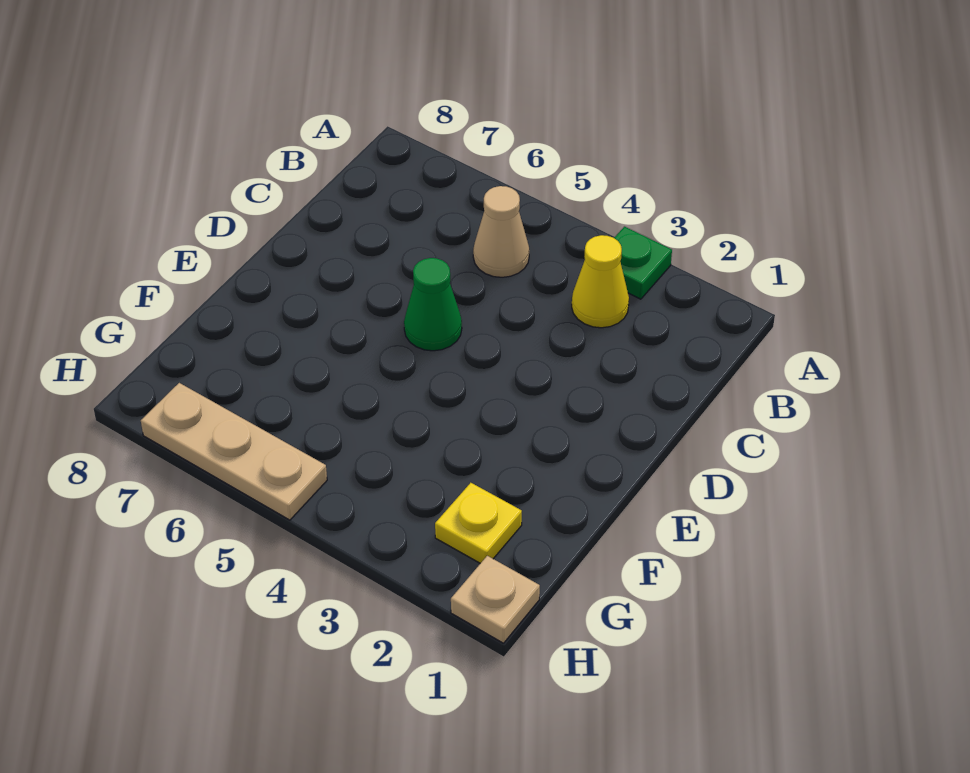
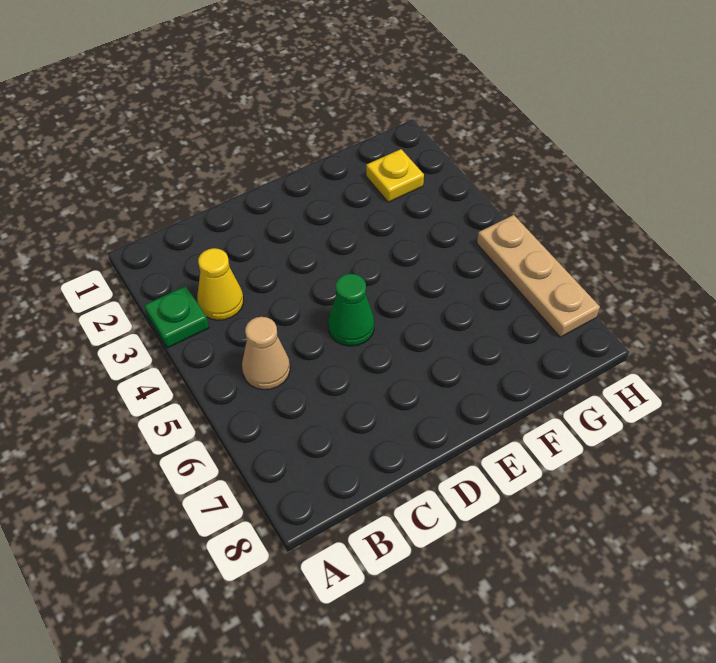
tan 1x1 plate [451,556,540,643] -> none

